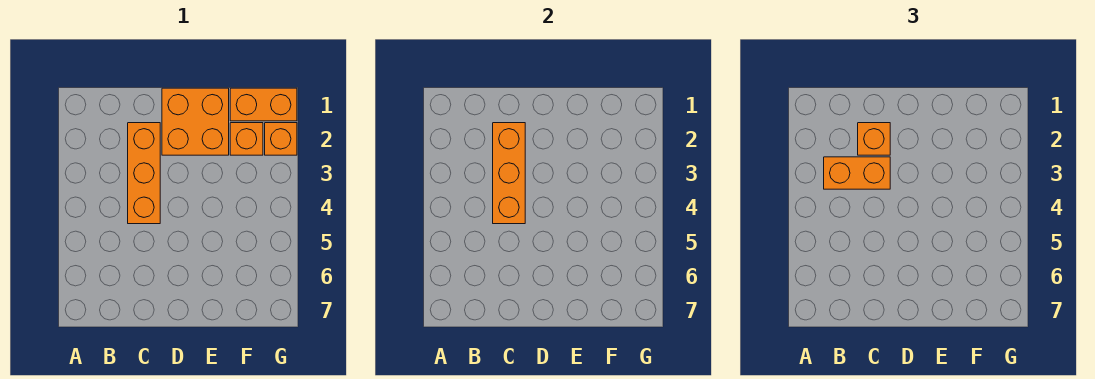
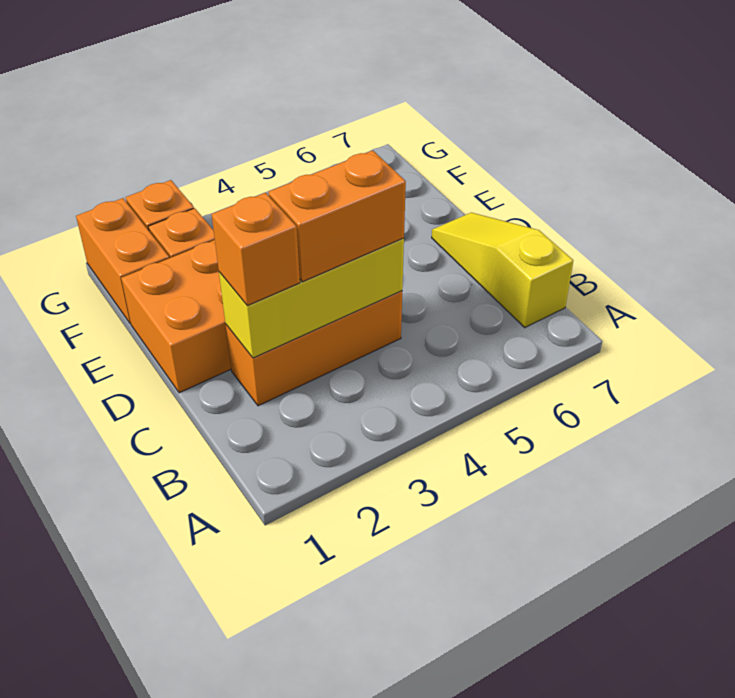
orange 1x2 brick [824,157,890,189] -> orange 1x2 brick turned to [268,150,406,282]
none -> yellow 1x3 slope [432,213,573,327]
orange 1x3 brick [493,123,525,224] -> yellow 1x3 brick [219,238,404,358]

